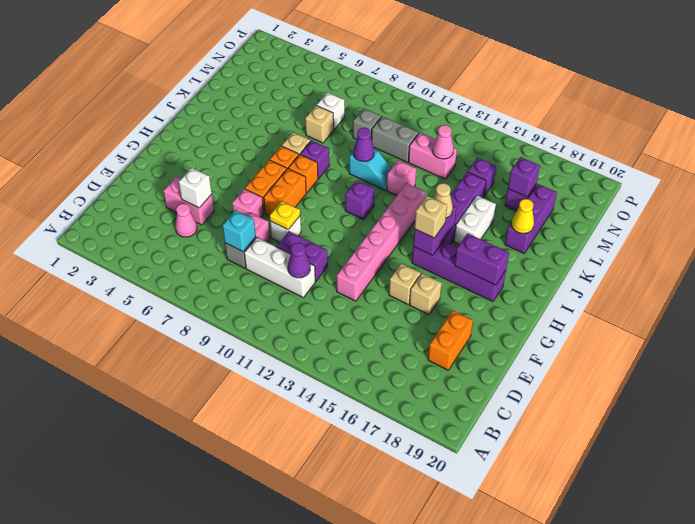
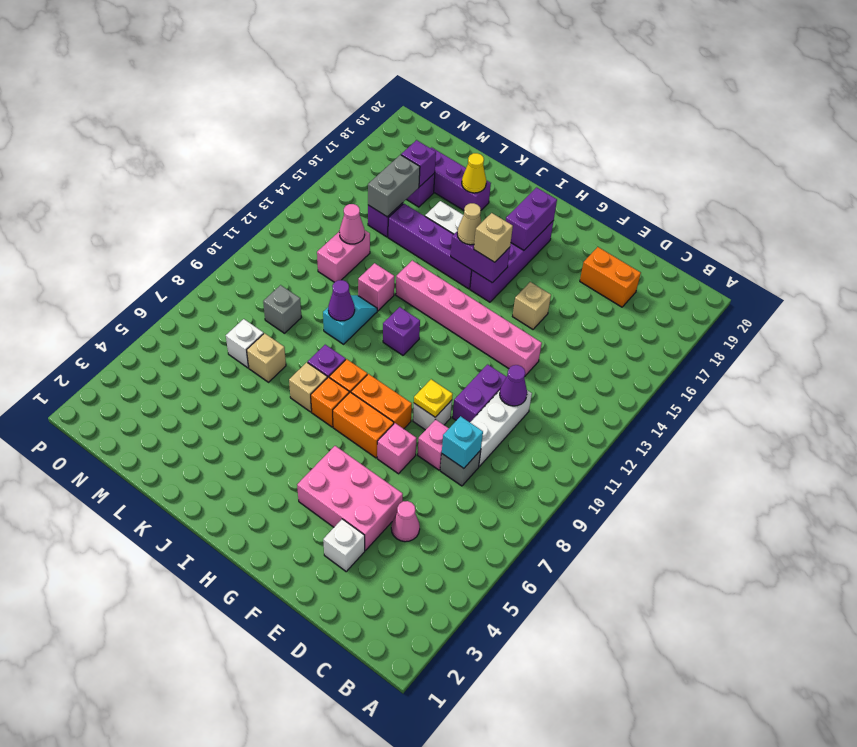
pink 1x2 brick [163,177,214,225] -> pink 2x3 brick [297,446,403,550]
white 1x1 brick [179,168,212,208] -> white 1x1 brick moved to [323,519,365,571]
tan 1x1 brick [409,274,442,315] -> none
grey 1x2 brick [371,116,419,162] -> grey 1x2 brick moved to [368,155,420,217]

